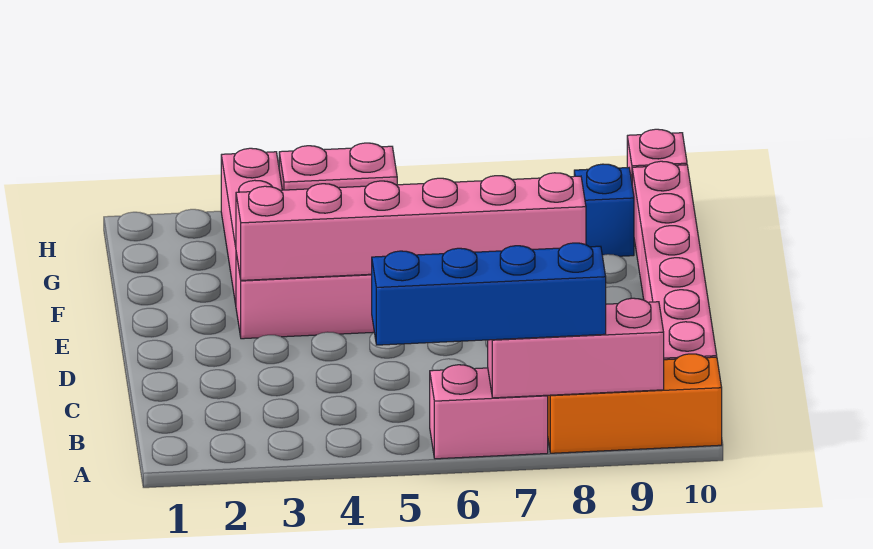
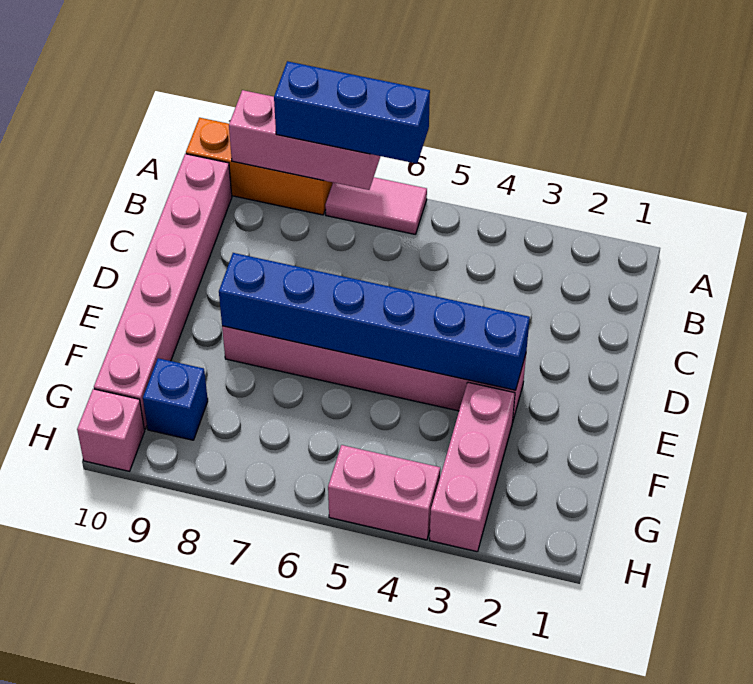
blue 1x4 brick [372,243,606,345] -> blue 1x3 brick [274,61,430,164]
pink 1x2 brick [430,365,548,459] -> pink 1x2 tile [325,177,427,234]
pink 1x6 brick [236,173,586,280] -> blue 1x6 brick [219,253,530,390]

